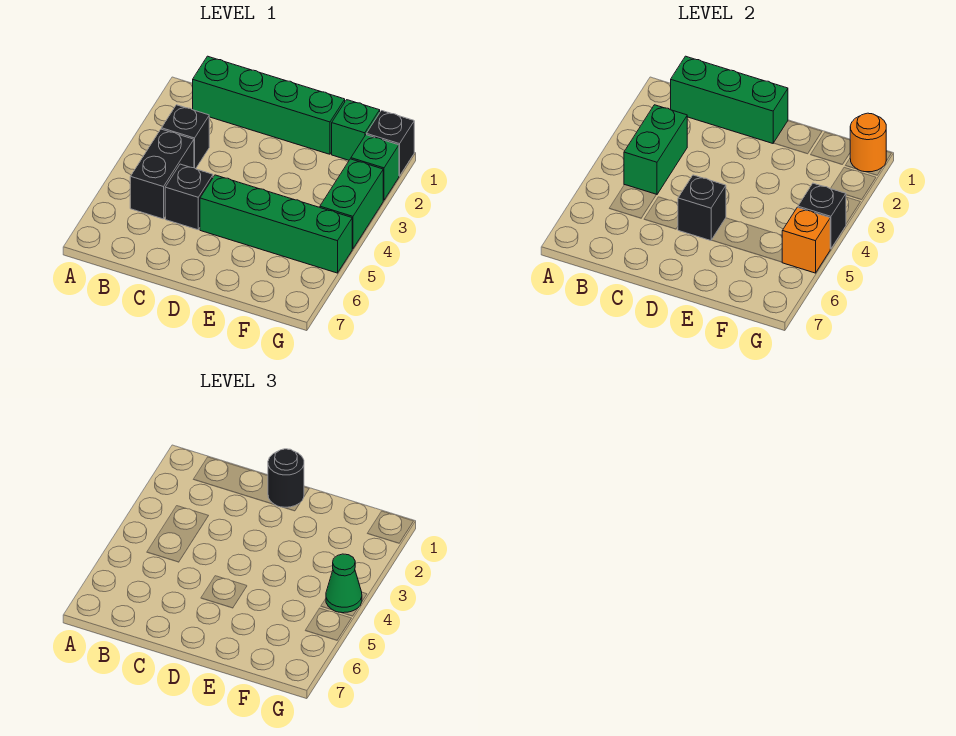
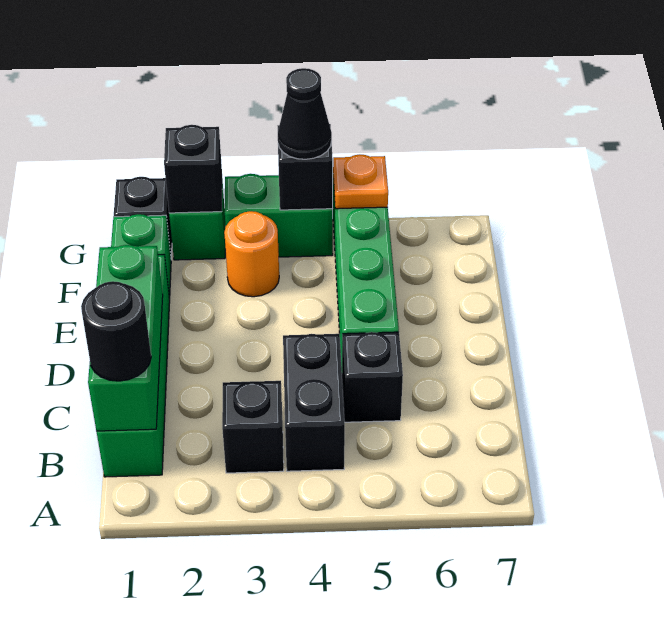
green 1x2 brick [624,105,687,195] -> none
black 1x2 brick [130,129,194,219] -> black 1x2 brick turned to [283,334,345,471]
black 1x1 round brick [268,449,304,507] -> black 1x1 round brick moved to [81,281,151,381]
black 1x1 brick [678,175,726,241] -> black 1x1 brick moved to [164,125,222,213]
orange 1x1 round brick [850,113,886,172] -> orange 1x1 round brick moved to [224,211,279,297]
green 1x1 cone [326,554,362,613] -> black 1x1 cone [278,68,332,159]
orange 1x1 brick [782,207,830,273] -> orange 1x1 plate [333,154,388,209]

